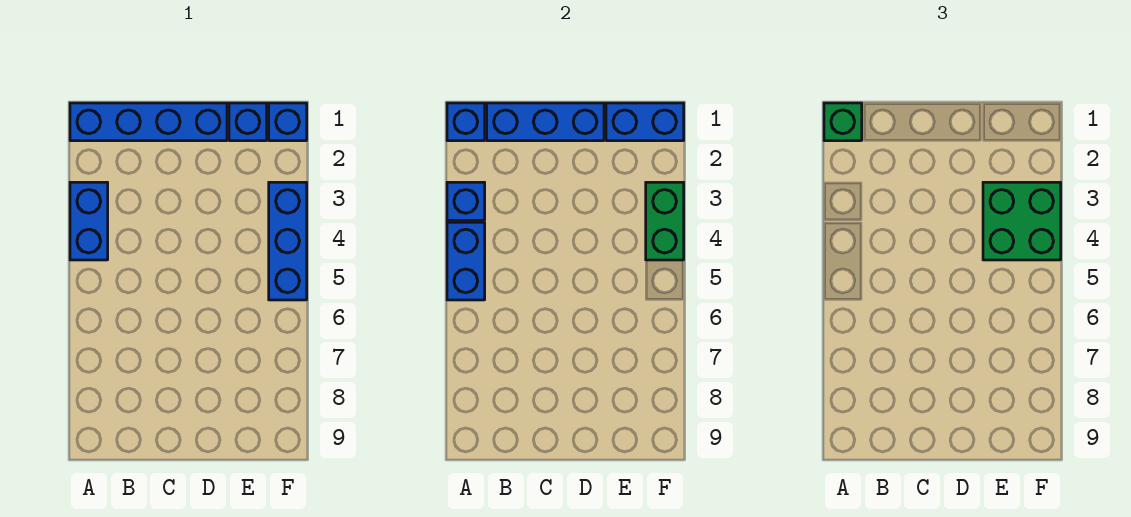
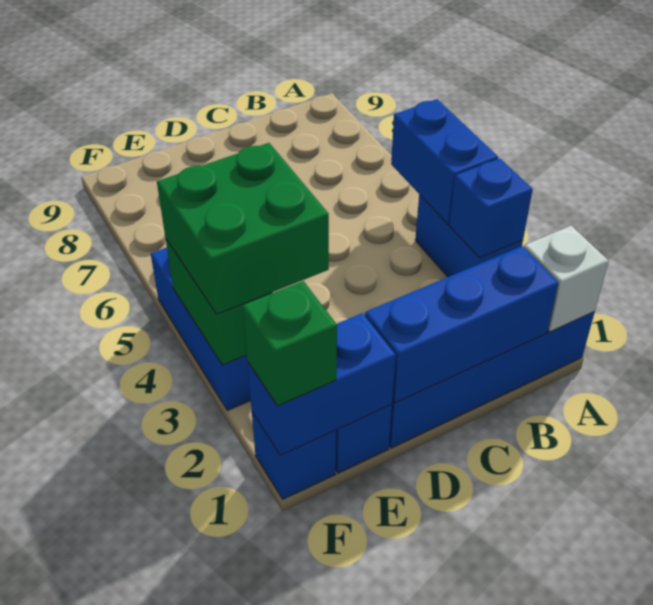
blue 1x1 brick [447,103,485,141] -> white 1x1 brick [524,226,609,332]
green 1x1 brick [824,103,862,141] -> green 1x1 brick moved to [243,281,337,406]

